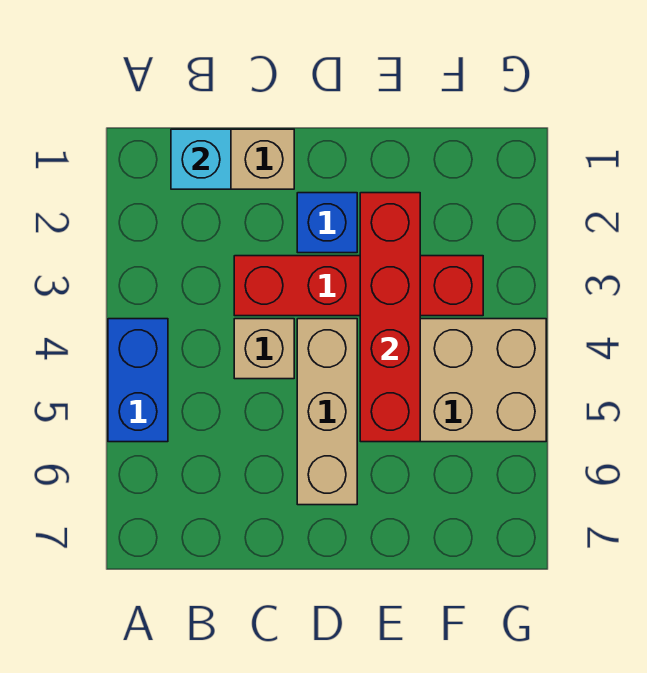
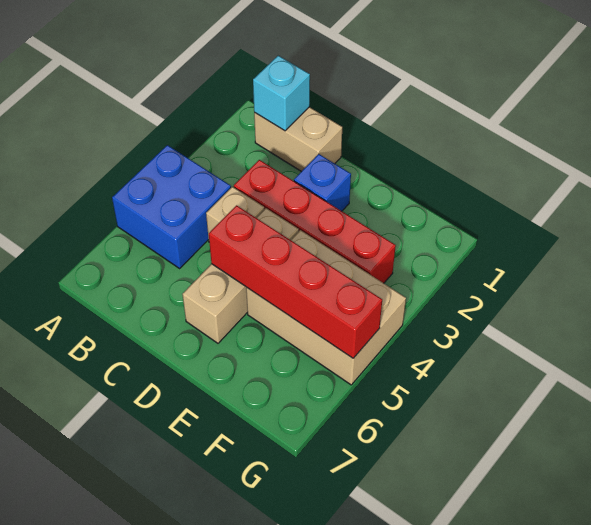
blue 1x2 brick [108,319,168,442] -> blue 2x2 brick [112,145,231,268]
red 1x4 brick [360,193,420,442] -> red 1x4 brick turned to [209,205,382,358]

